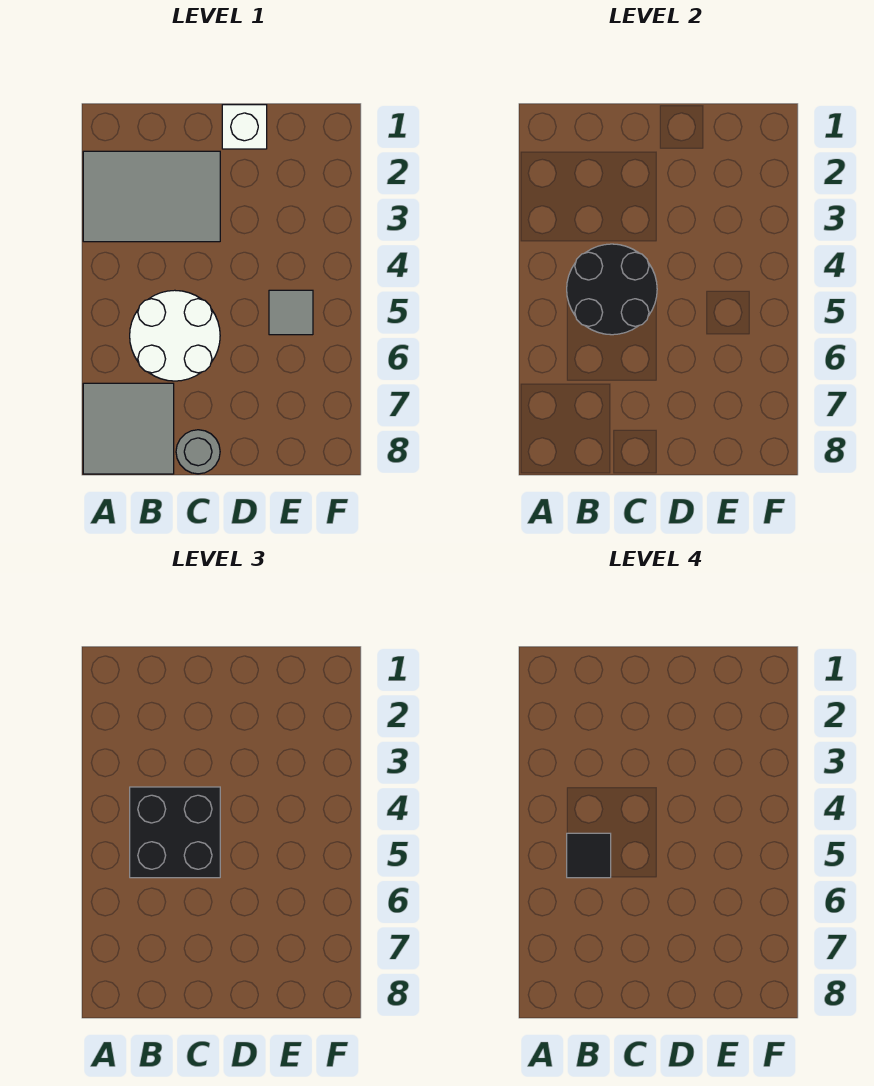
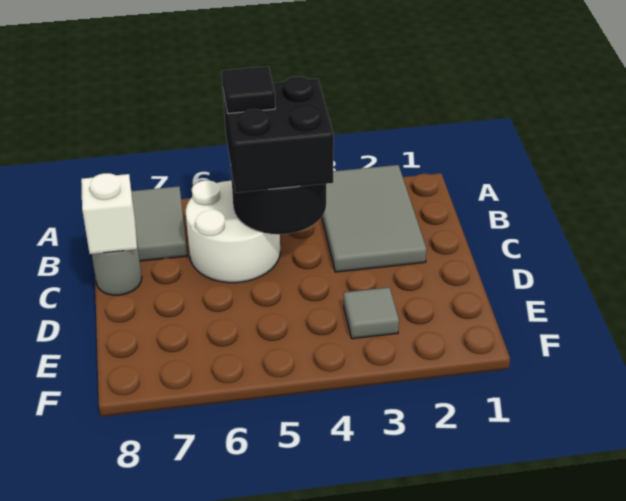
white 1x1 brick [222,105,267,149] -> white 1x1 brick moved to [81,173,137,254]
grey 1x1 tile [269,290,313,335] -> grey 1x1 tile moved to [344,287,399,339]

